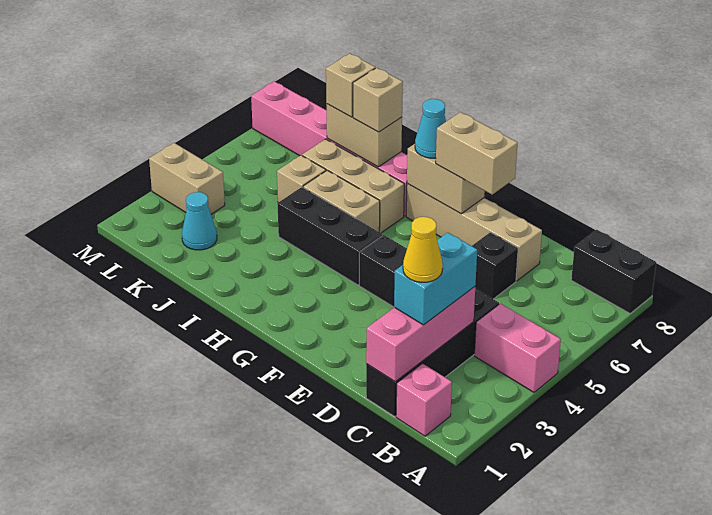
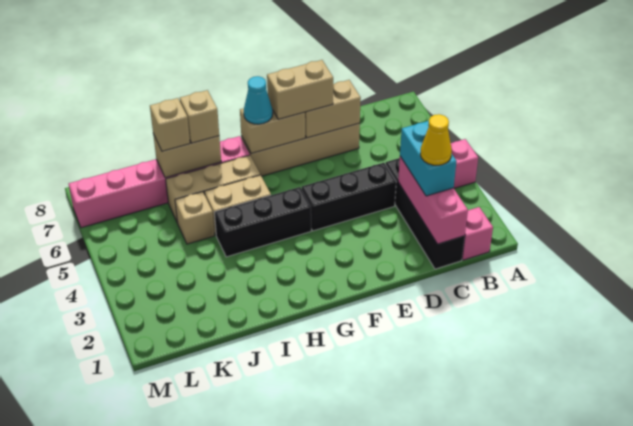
black 1x2 brick [571,230,656,313] -> none
black 1x1 brick [472,232,518,299] -> none
cyan 1x1 cone [182,192,217,250] -> none
tan 1x2 brick [149,143,225,214] -> tan 1x2 brick moved to [305,80,361,138]

